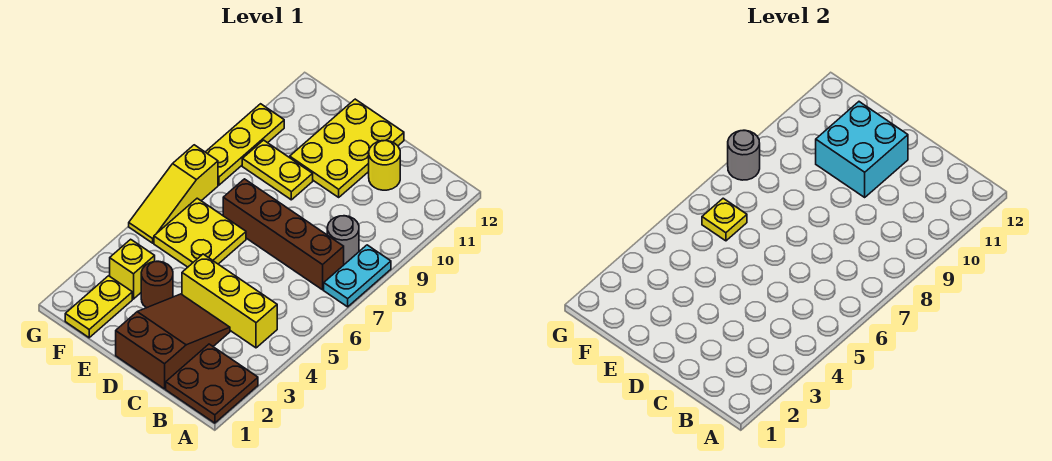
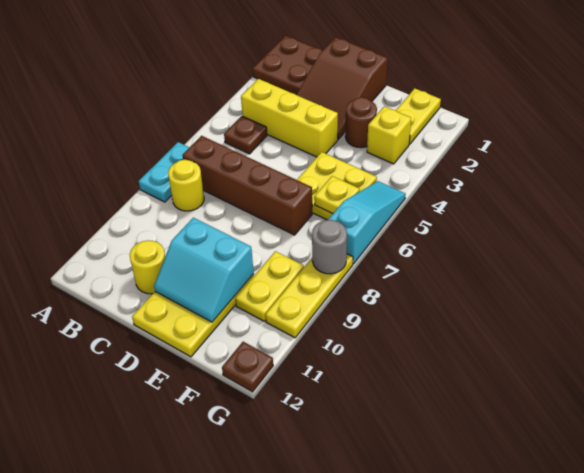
none -> brown 1x1 plate [224,116,267,154]
grey 1x1 round brick [327,216,359,264] -> yellow 1x1 round brick [168,160,204,211]
cyan 2x2 brick [816,102,908,197] -> cyan 2x2 slope [154,218,254,322]
yellow 1x2 plate [242,140,313,200] -> yellow 1x2 plate turned to [235,251,304,321]
yellow 1x3 slope [129,145,218,243] -> cyan 1x3 slope [328,181,406,264]
none -> brown 1x1 plate [222,342,273,392]

